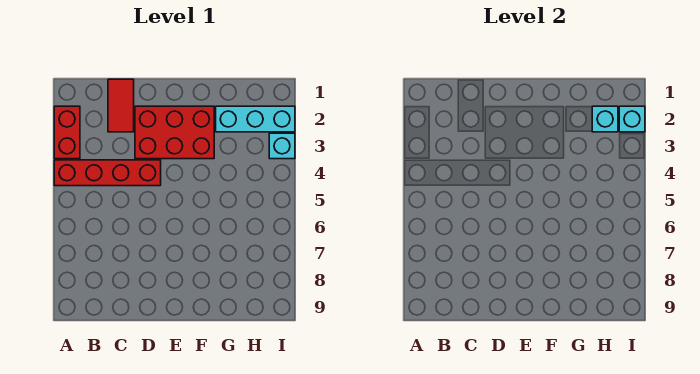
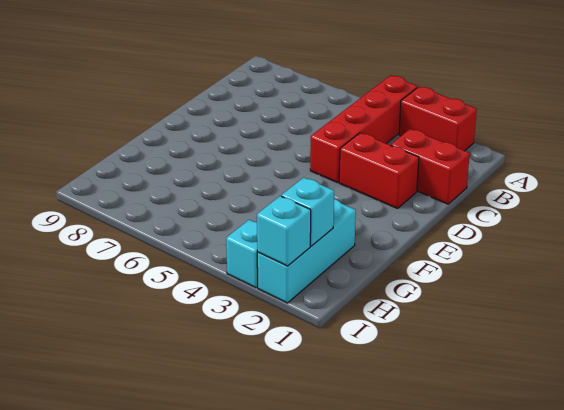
red 1x2 tile [108,79,134,132] -> red 1x2 brick [391,129,470,204]
red 2x3 brick [135,106,214,159] -> red 1x2 brick [339,133,419,208]

